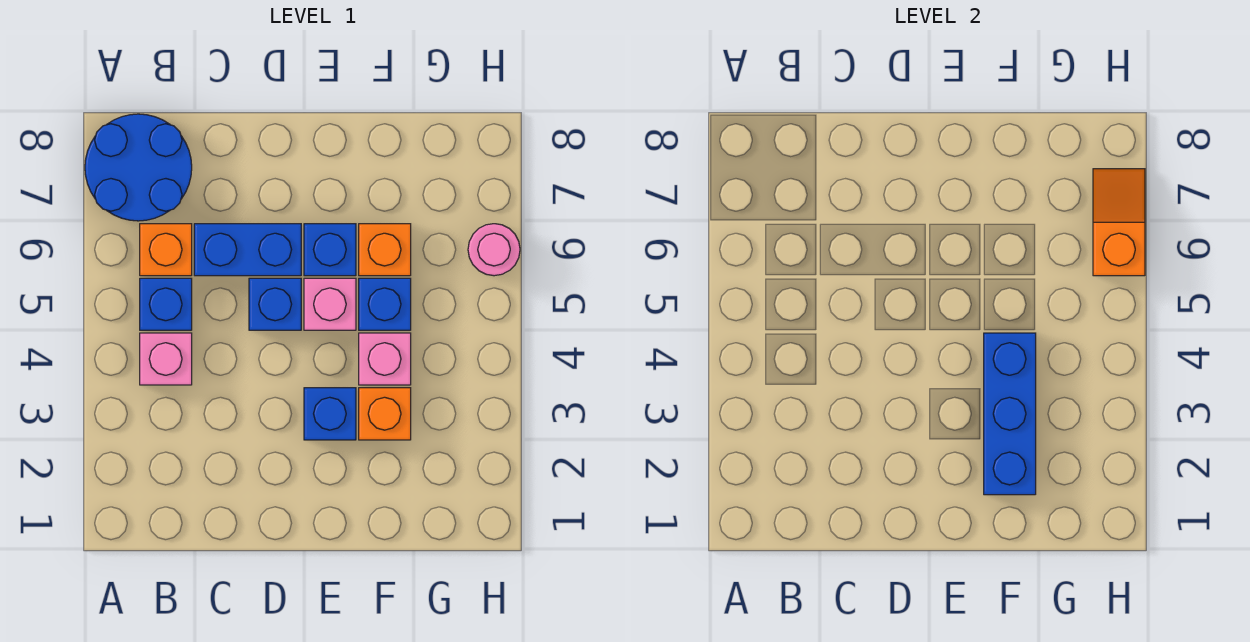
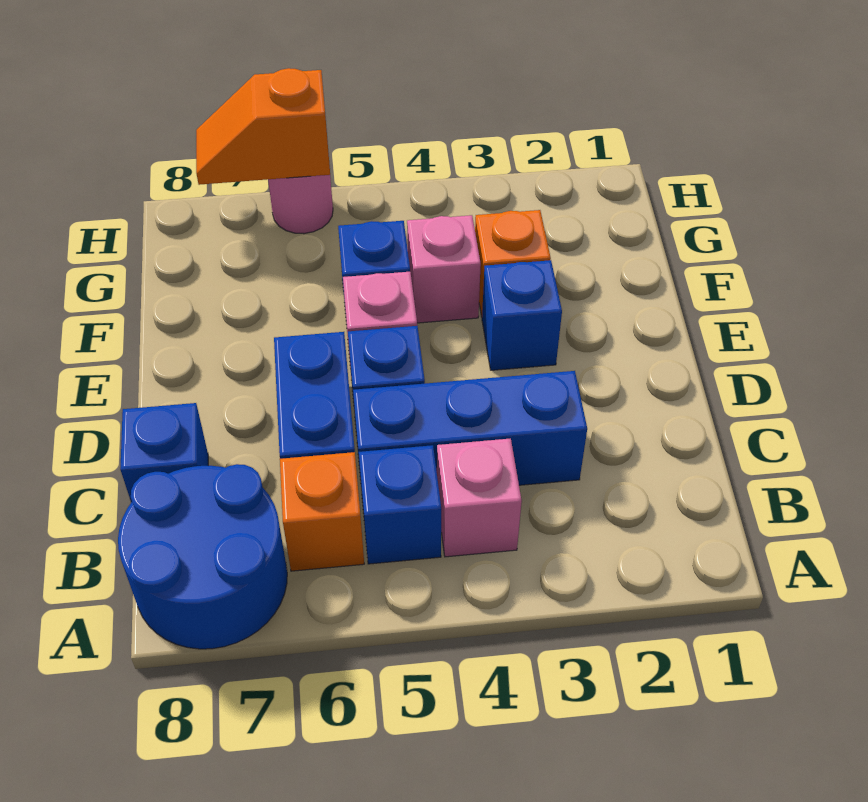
blue 1x1 brick [304,224,356,276] -> blue 1x1 brick moved to [120,403,208,502]
blue 1x3 brick [984,333,1036,495] -> blue 1x3 brick moved to [353,371,587,491]
orange 1x1 brick [359,224,411,276] -> none

